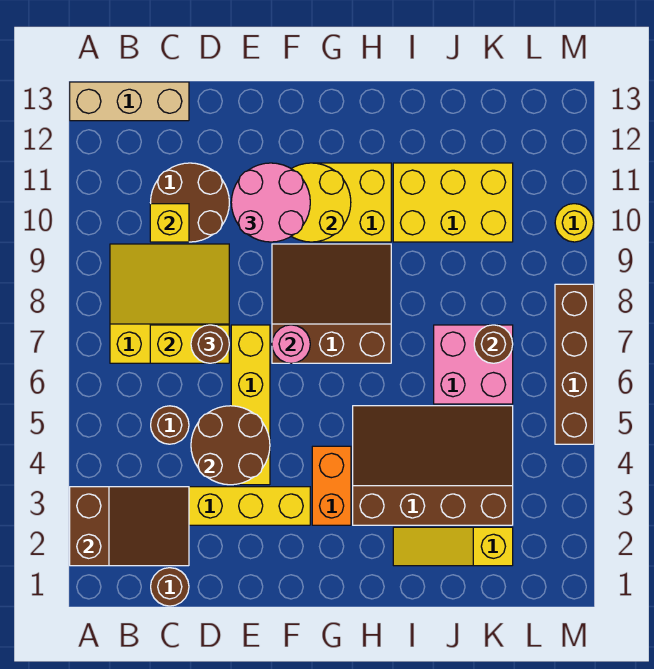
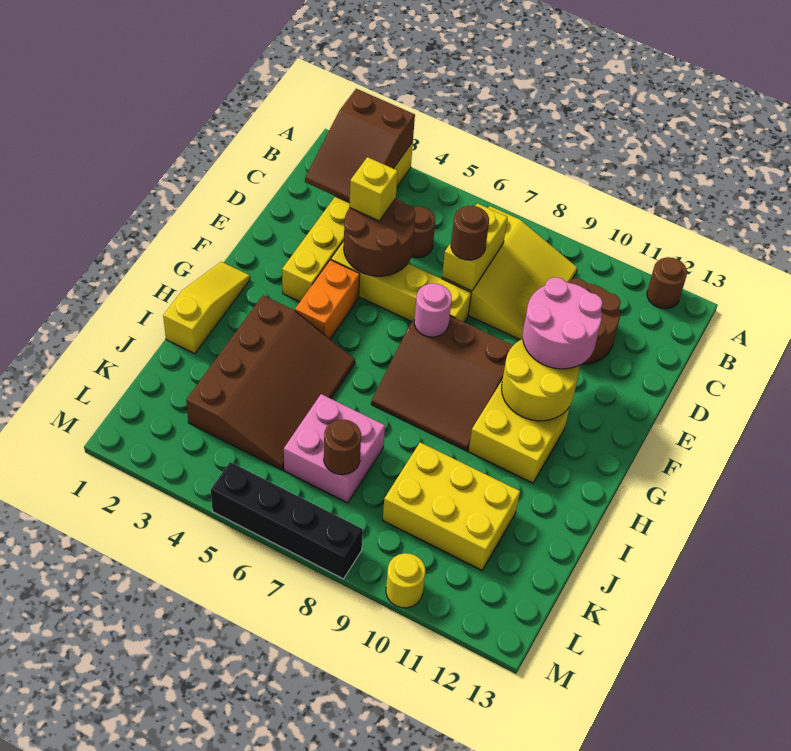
tan 1x3 brick [70,82,189,121] -> none
brown 1x1 round brick [151,568,189,606] -> brown 1x1 round brick moved to [647,257,687,309]
yellow 1x1 brick [150,204,189,242] -> yellow 1x1 brick moved to [349,157,398,221]
brown 3x3 slope [272,244,391,363] -> brown 3x3 slope turned to [371,316,513,451]
orange 1x2 brick [312,446,351,525] -> orange 1x2 brick turned to [295,260,360,339]
yellow 1x3 slope [393,527,513,566] -> yellow 1x3 slope moved to [163,262,250,354]
yellow 2x3 brick [393,163,513,242] -> yellow 2x3 brick turned to [383,442,520,570]
brown 1x4 brick [555,284,594,444] -> black 1x4 brick [211,462,363,579]

